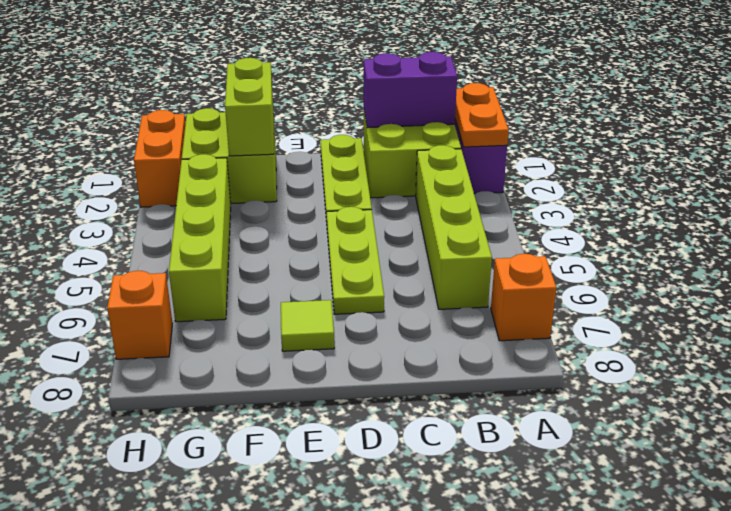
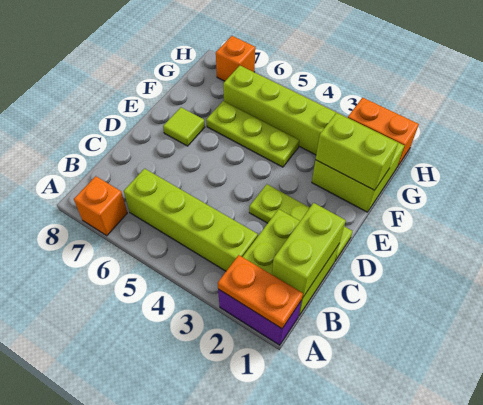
purple 1x2 brick [364,52,457,128] -> lime 1x2 brick [272,203,346,298]
lime 1x3 plate [327,207,384,314] -> lime 1x3 plate moved to [206,101,299,167]

